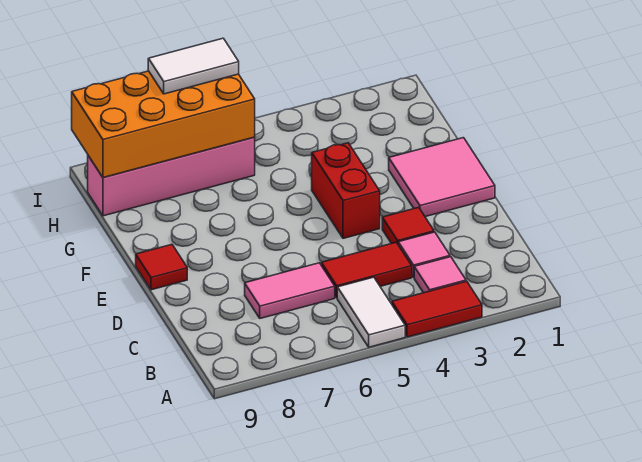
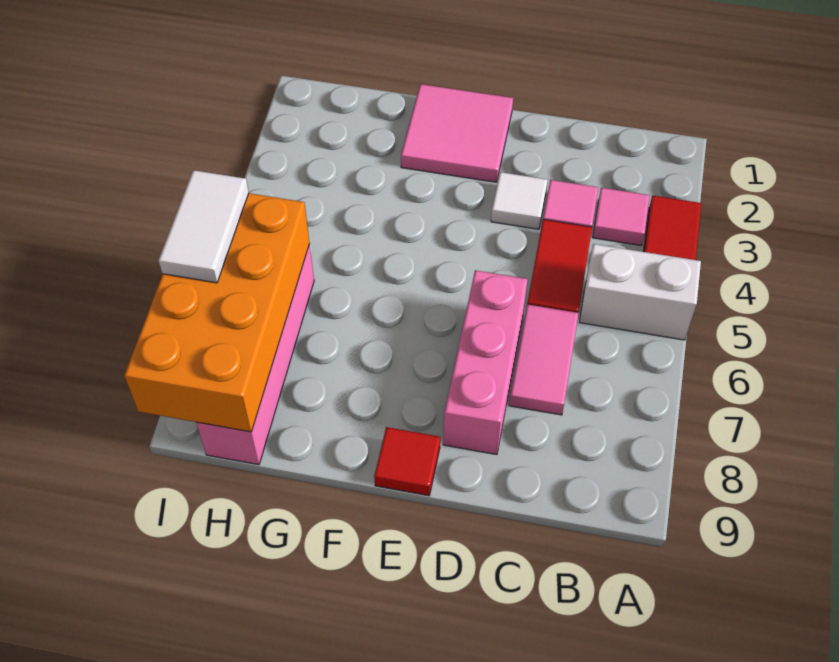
white 1x2 tile [337,277,405,347] -> white 1x2 brick [580,244,701,340]
red 1x1 tile [382,207,434,244] -> white 1x1 tile [491,172,548,229]
none -> pink 1x3 brick [443,270,528,455]
red 1x2 brick [312,143,380,238] -> none

